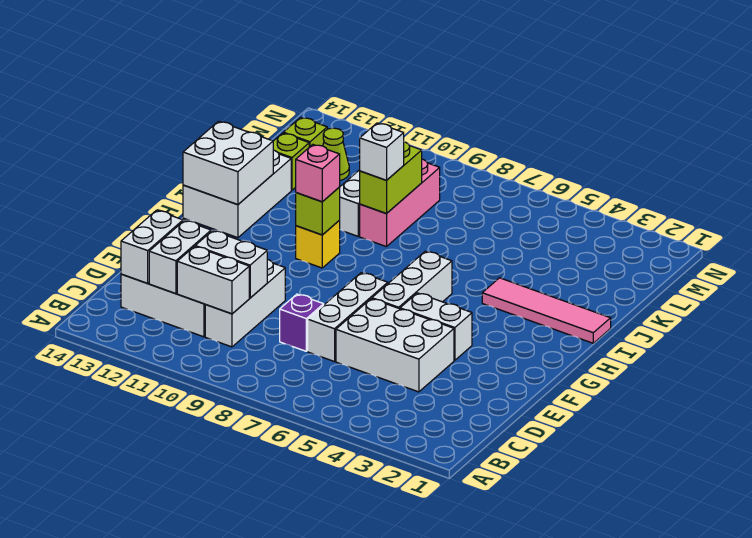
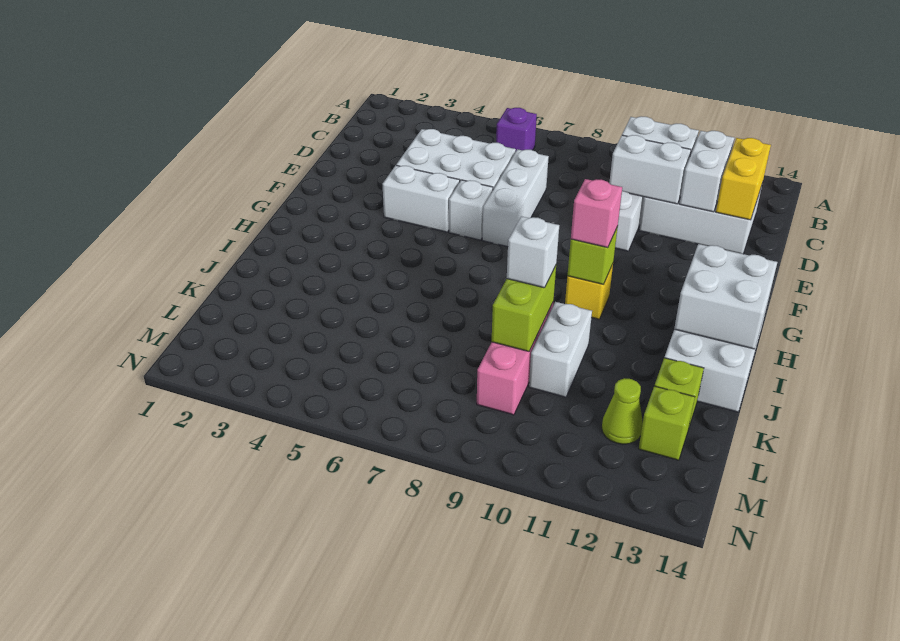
white 1x2 brick [121,210,183,283] -> yellow 1x2 brick [716,138,771,220]
purple 1x1 brick [280,294,324,351] -> purple 1x1 brick moved to [496,108,537,151]
white 1x3 brick [372,251,452,309] -> white 1x1 brick [449,180,493,240]
pink 1x4 tile [482,278,611,343] -> none

